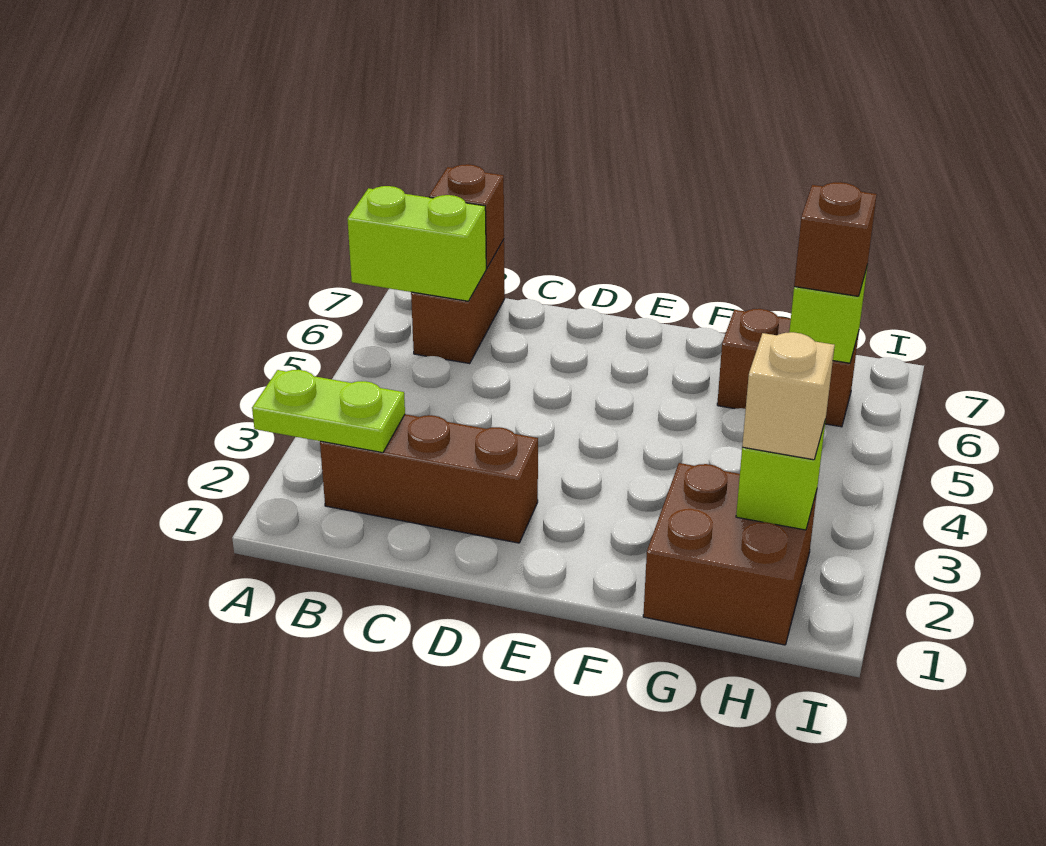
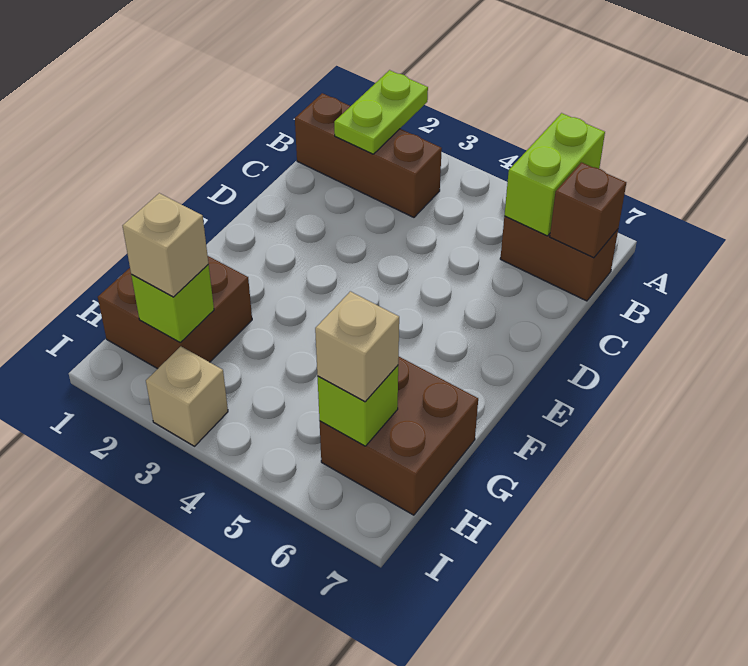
brown 1x3 brick [320,414,538,543] -> brown 1x3 brick turned to [295,93,442,217]
brown 1x2 brick [717,309,859,427] -> brown 2x2 brick [320,357,478,515]
brown 1x1 brick [794,182,877,296] -> tan 1x1 brick [315,291,399,402]
none -> tan 1x1 brick [146,346,228,446]

